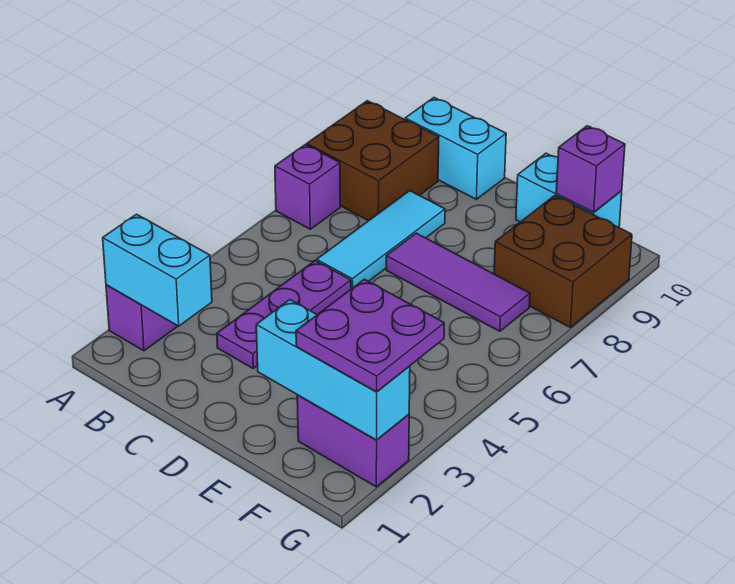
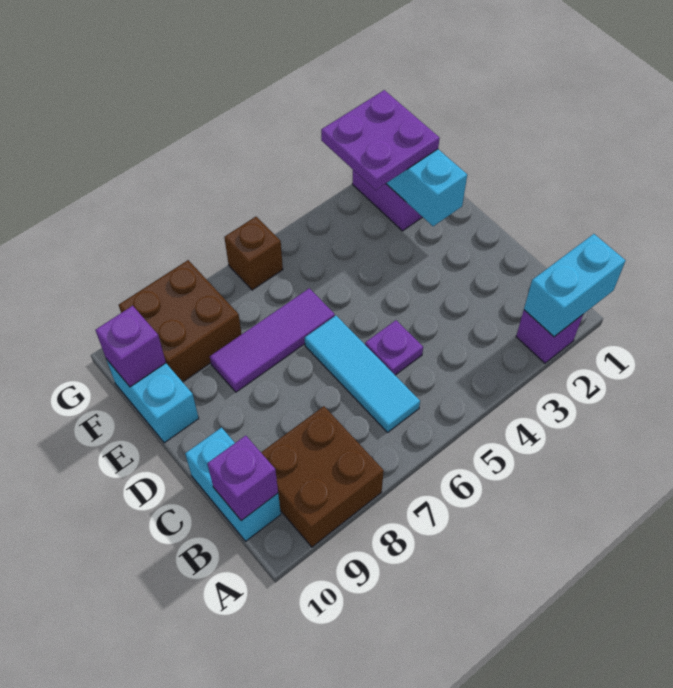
cyan 1x2 brick [103,214,212,326] -> cyan 1x2 brick turned to [524,234,626,337]
purple 1x1 brick [275,145,340,229] -> purple 1x1 brick moved to [207,436,278,521]
purple 1x3 plate [217,261,351,368] -> purple 1x1 plate [365,320,423,375]
cyan 1x3 tile [317,191,445,289] -> cyan 1x3 tile turned to [305,316,420,432]
purple 1x3 tile [386,233,530,331] -> purple 1x3 tile turned to [210,288,335,392]
none -> brown 1x1 brick [224,217,283,290]

